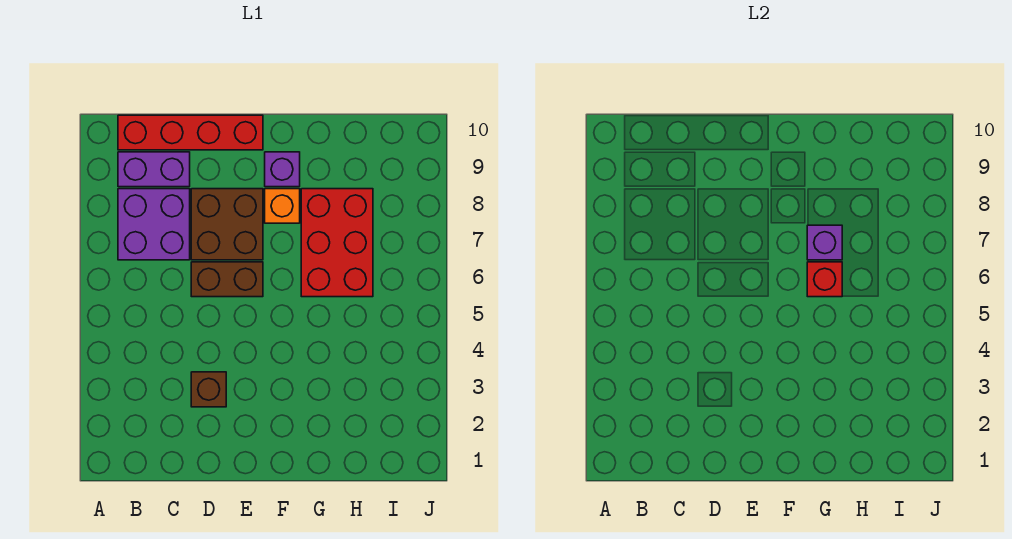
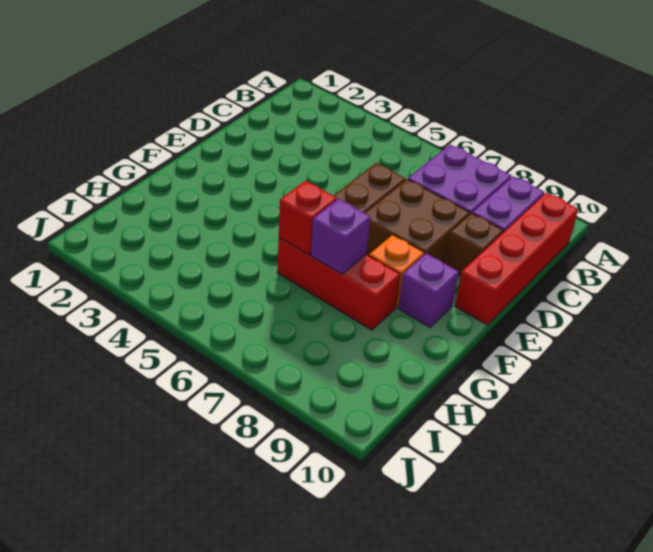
brown 1x1 brick [191,372,226,407] -> brown 1x1 brick moved to [445,213,503,276]
red 2x3 brick [301,189,373,297] -> red 1x3 brick [277,238,400,330]

